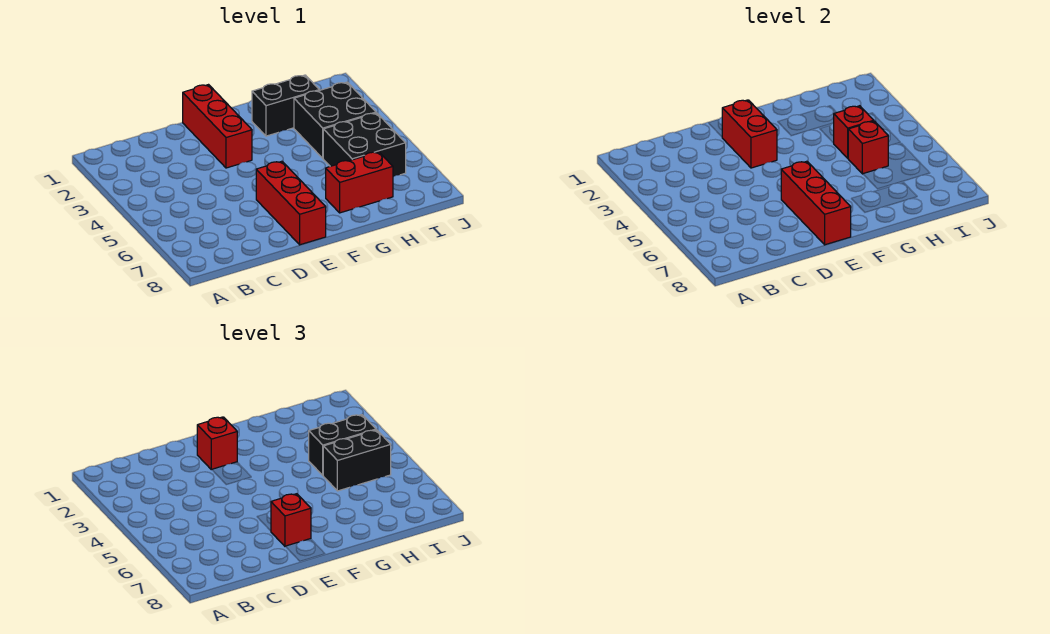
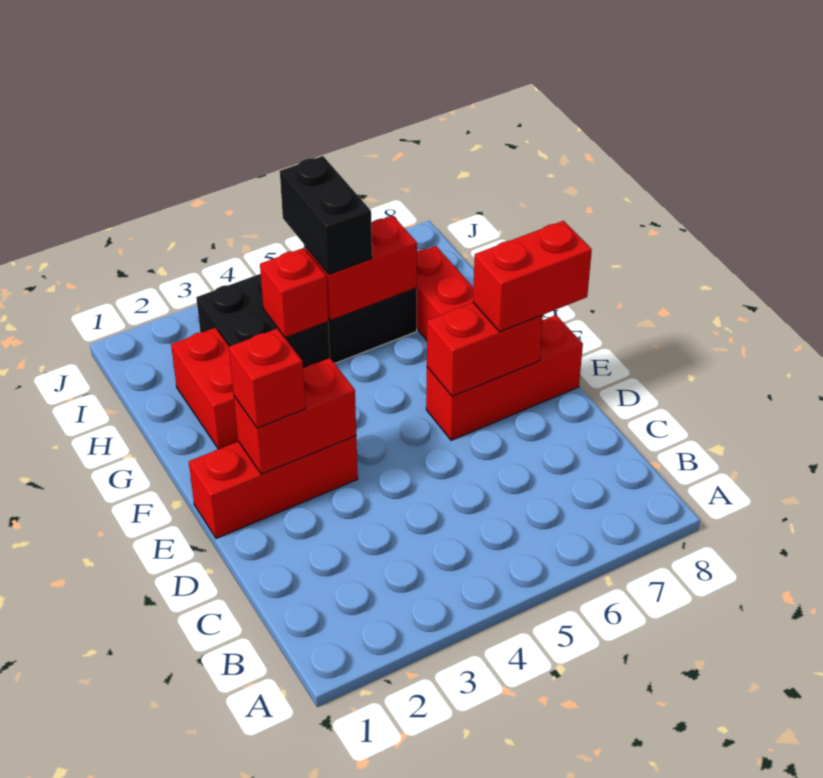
red 1x3 brick [781,161,851,245] -> red 1x2 brick [427,303,543,396]
red 1x1 brick [271,494,311,546] -> red 1x2 brick [473,221,592,332]
black 1x2 brick [252,75,319,136] -> red 1x2 brick [171,328,238,449]
black 1x2 brick [309,415,376,475] -> none
red 1x1 brick [848,121,888,174] -> red 1x2 brick [306,216,417,320]

